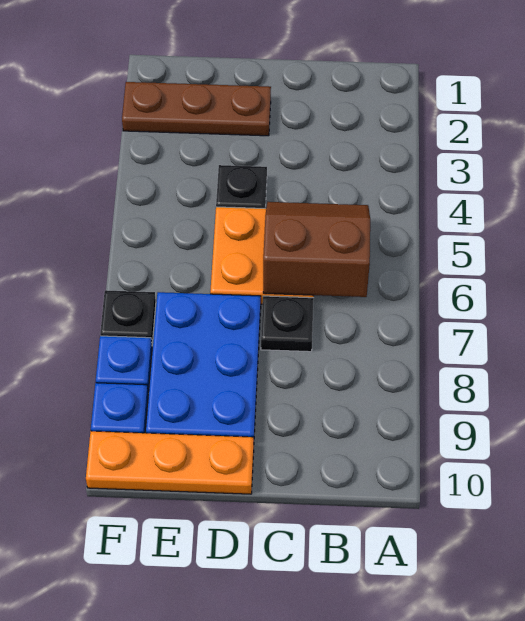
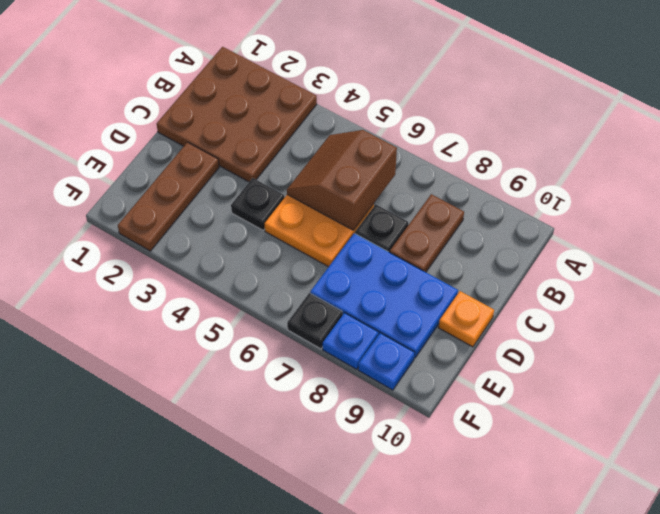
none -> brown 3x3 plate [157,47,317,182]
none -> brown 1x2 plate [390,194,464,272]
orange 1x3 plate [86,431,254,494] -> orange 1x1 plate [439,291,494,347]

